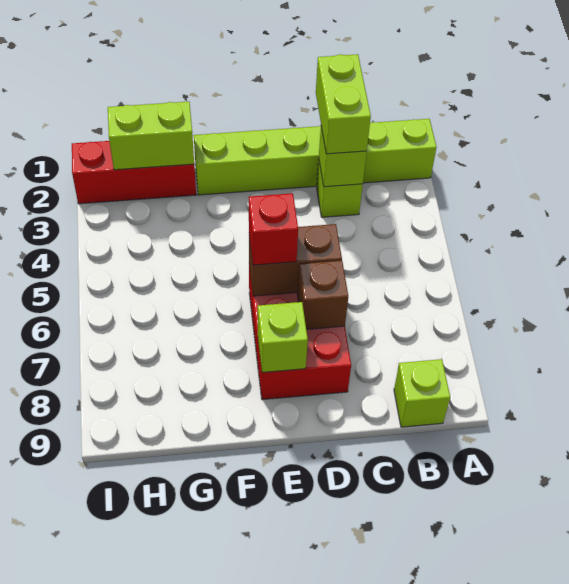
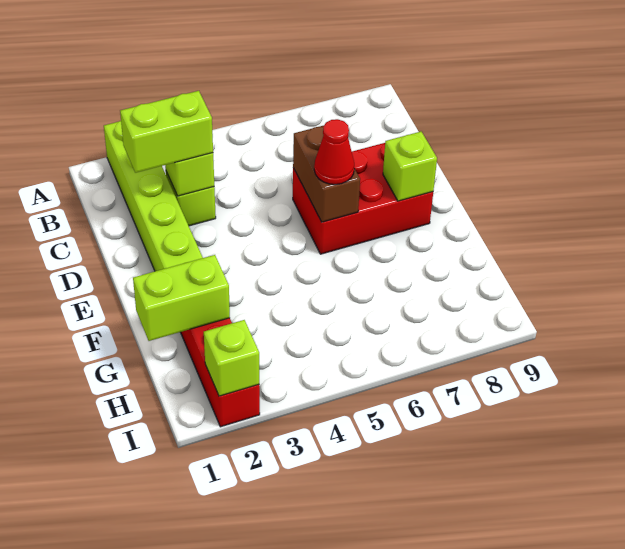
lime 1x1 brick [394,359,450,427] -> lime 1x1 brick moved to [204,320,259,396]
brown 1x1 brick [297,260,348,329] -> none
red 1x1 brick [249,193,298,265] -> red 1x1 cone [314,119,355,184]
lime 1x2 brick [108,102,194,170] -> lime 1x2 brick turned to [133,255,230,341]

